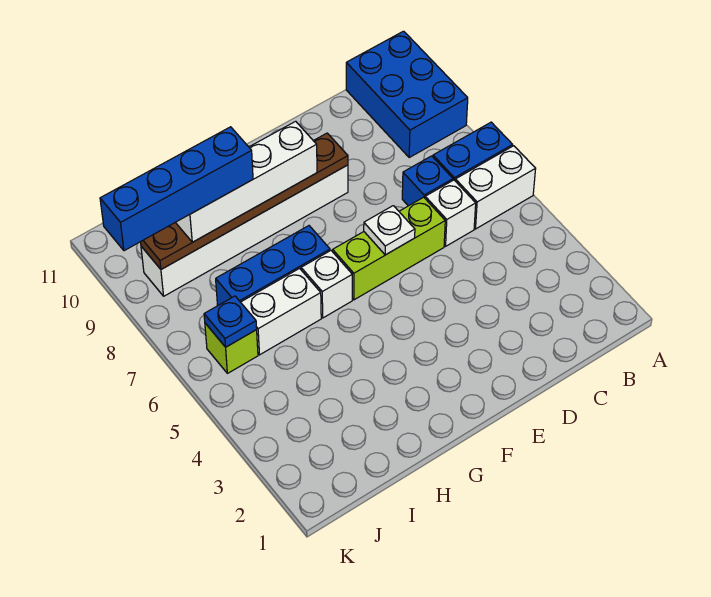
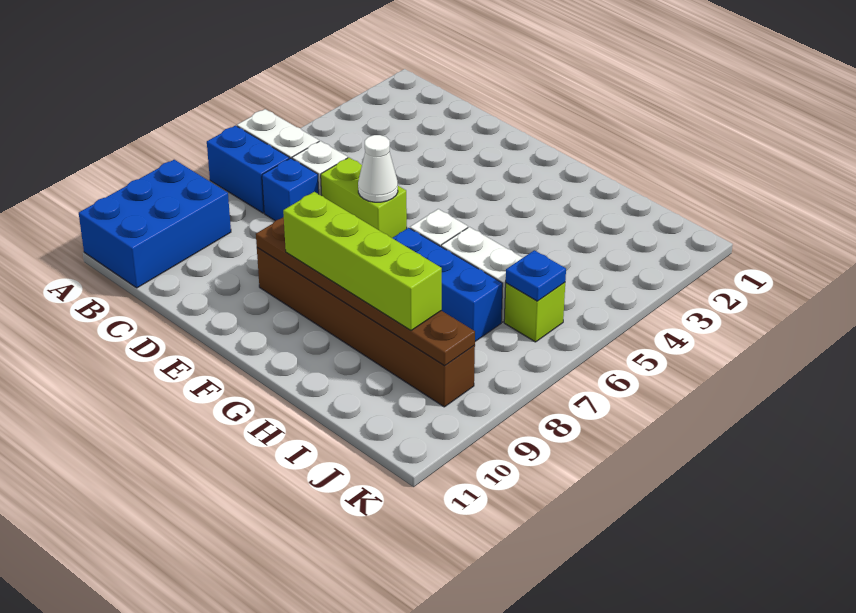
lime 1x3 brick [333,197,445,300] -> lime 1x2 brick [321,158,407,238]
white 1x1 plate [364,206,415,255] -> white 1x1 cone [358,135,398,202]
white 1x6 brick [141,165,348,296] -> brown 1x6 brick [257,248,475,407]
white 1x4 brick [175,121,317,242] -> lime 1x4 brick [283,192,442,331]
blue 1x4 brick [100,127,253,251] -> none

